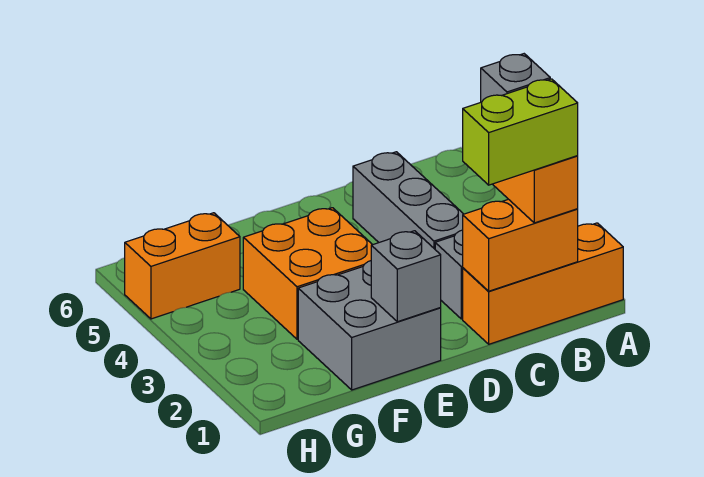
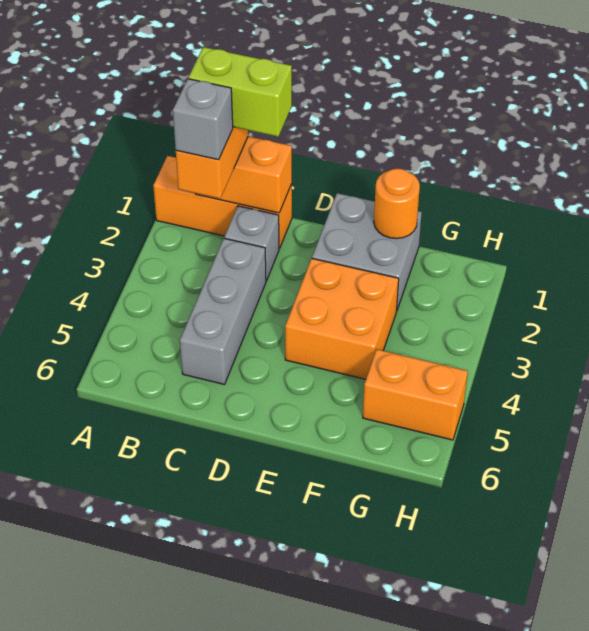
grey 1x1 brick [371,231,441,322] -> none
none -> orange 1x1 round brick [374,169,420,239]

